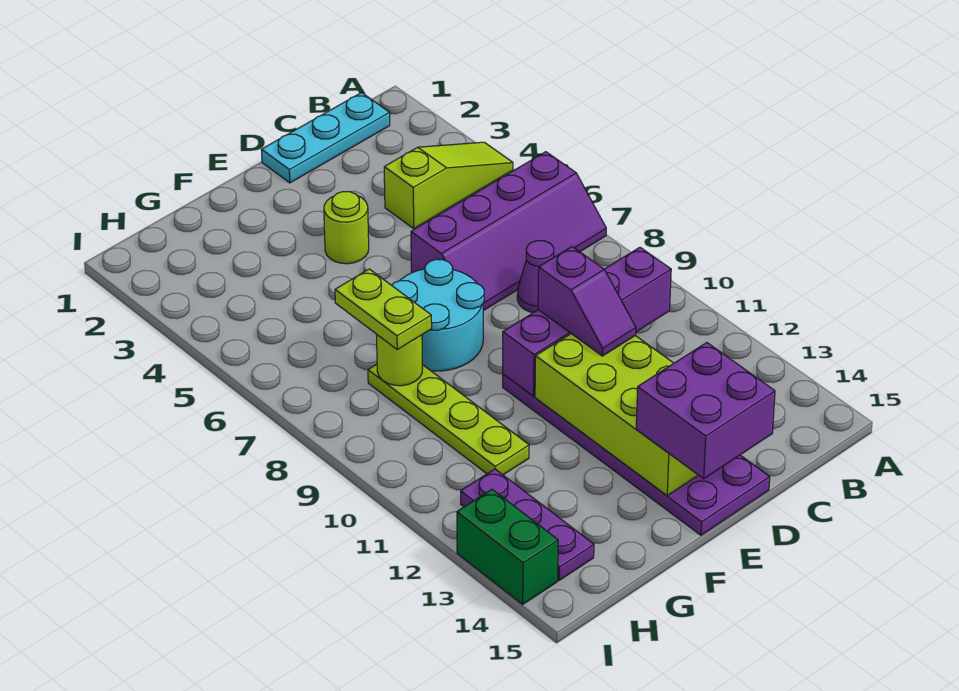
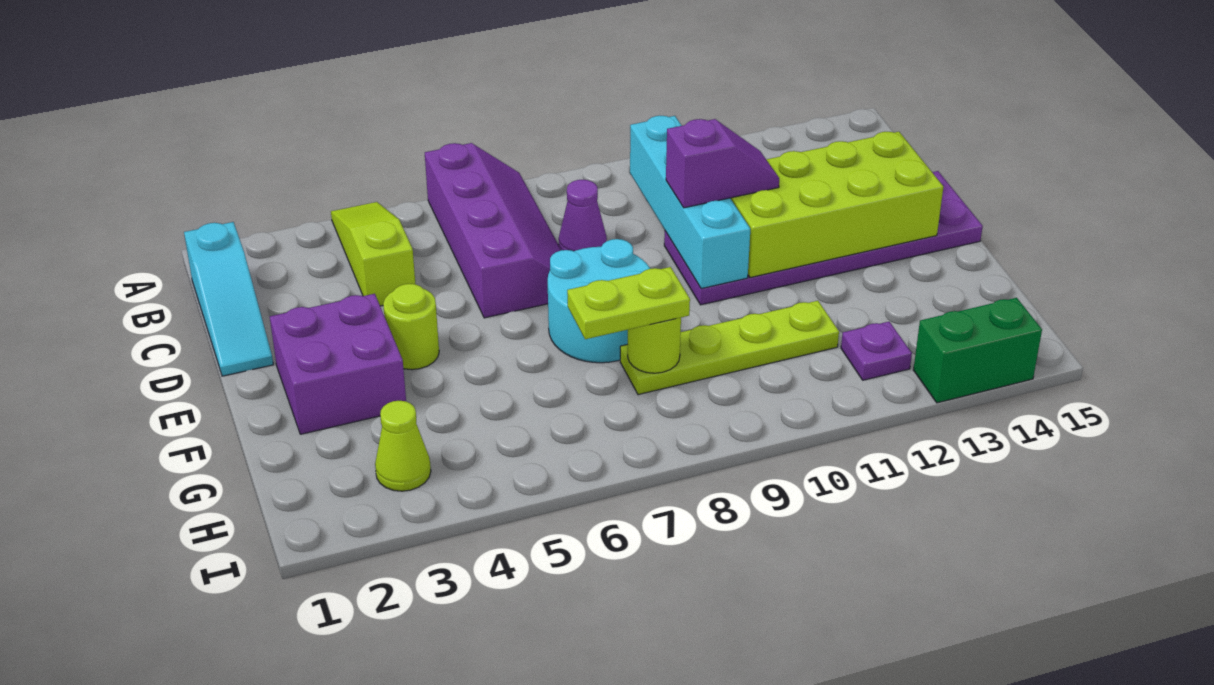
cyan 1x3 plate [261,93,390,183] -> cyan 1x3 slope [184,222,273,376]
purple 1x4 brick [503,247,671,396] -> cyan 1x4 brick [630,116,750,289]
purple 2x2 brick [636,343,775,479] -> purple 2x2 brick moved to [270,294,406,434]
none -> lime 1x1 cone [375,401,431,491]
purple 1x3 plate [461,469,594,580] -> purple 1x1 plate [841,322,912,380]

